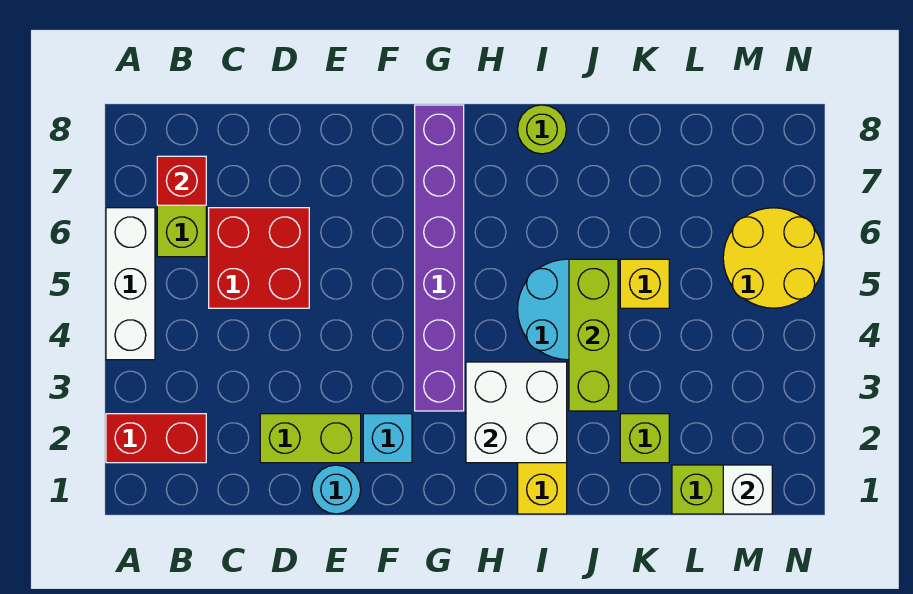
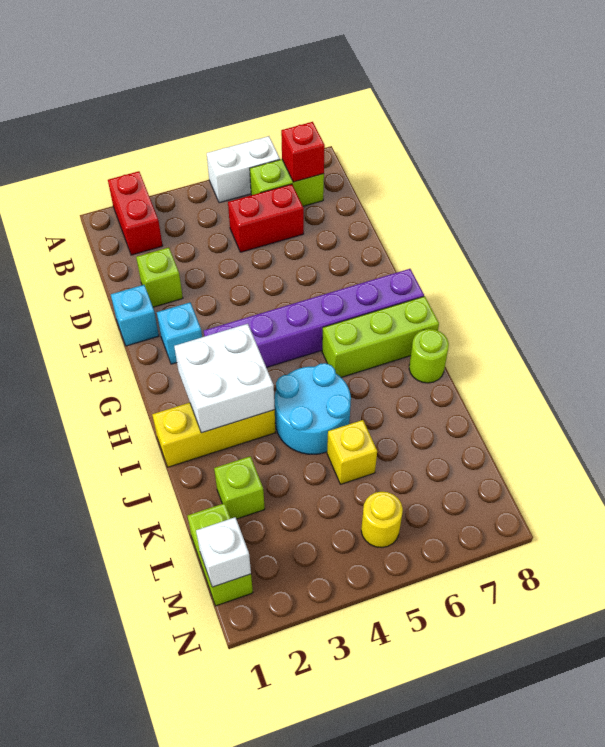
white 1x3 brick [106,208,155,360] -> white 1x2 brick [207,136,280,203]
red 2x2 brick [209,208,309,308] -> red 1x2 brick [228,184,304,252]
lime 1x2 brick [260,414,361,463] -> lime 1x1 brick [136,248,183,307]
cyan 1x1 round brick [312,465,361,514] -> cyan 1x1 brick [111,285,159,346]
lime 1x3 brick [569,259,618,411] -> lime 1x3 brick moved to [322,296,439,377]
yellow 2x2 round brick [723,208,824,308] -> yellow 1x1 round brick [361,492,403,548]

